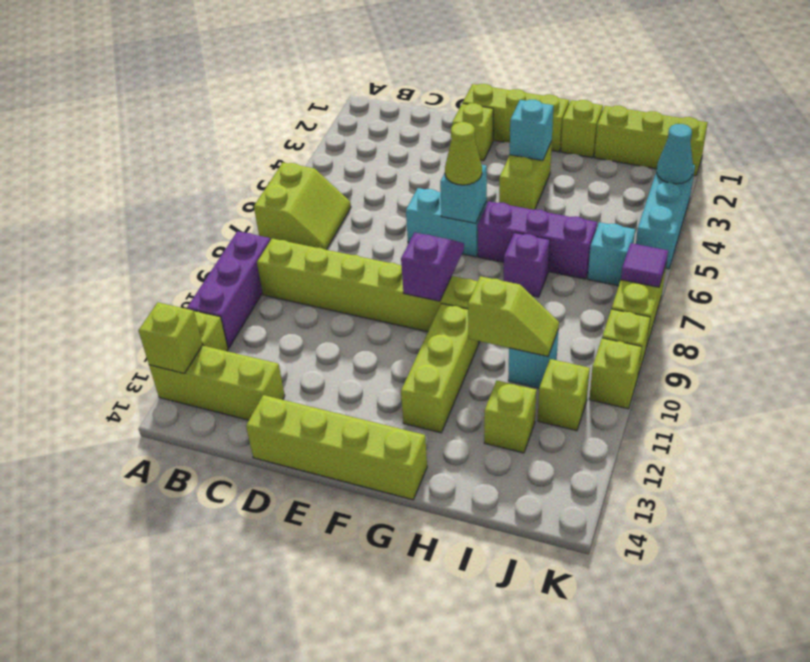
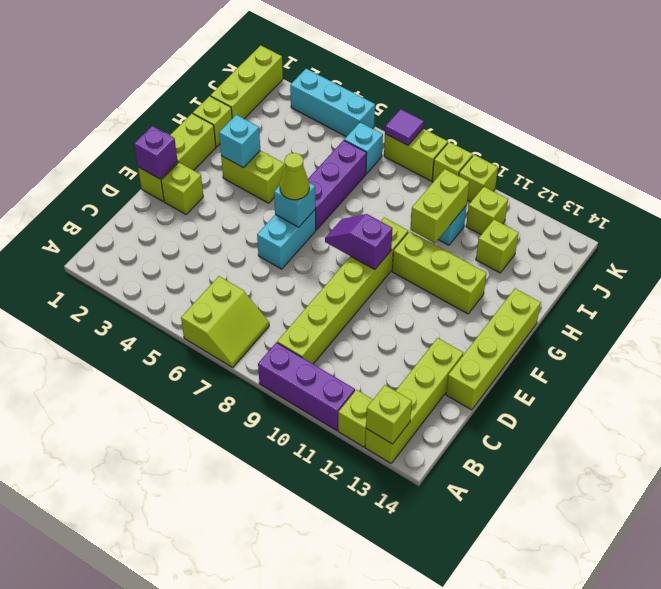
lime 2x2 slope [254,163,351,250] -> lime 2x2 slope turned to [181,276,269,367]
lime 1x3 brick [149,345,285,420] -> lime 1x4 brick [365,338,463,463]
purple 1x1 brick [504,233,550,297] -> purple 1x1 brick moved to [134,126,177,179]
lime 1x2 slope [468,276,559,356] -> lime 1x2 brick [410,169,469,243]
cyan 1x1 cone [657,124,693,184] -> none

